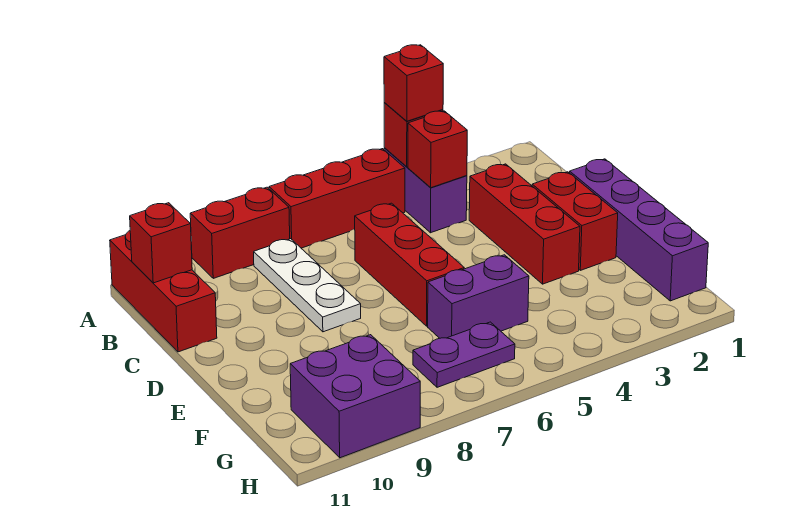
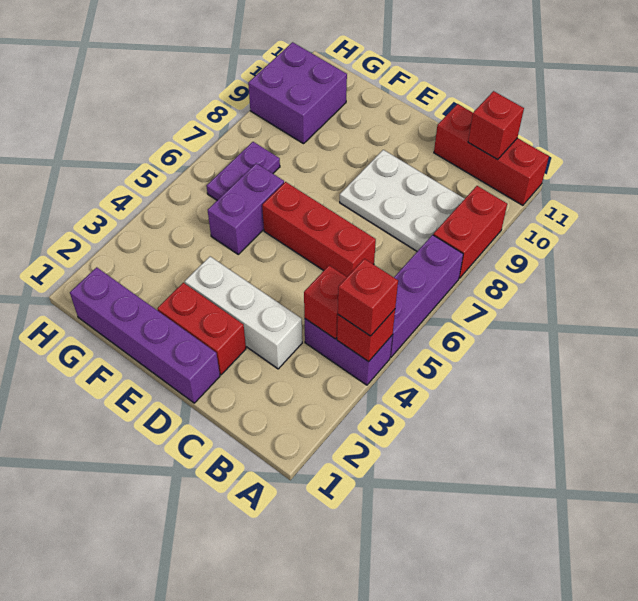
red 1x3 brick [269,149,405,248] -> purple 1x3 brick [390,235,463,357]
white 1x3 plate [254,239,361,332] -> white 2x3 plate [340,150,464,251]
red 1x3 brick [469,164,580,284] -> white 1x3 brick [185,257,302,369]

